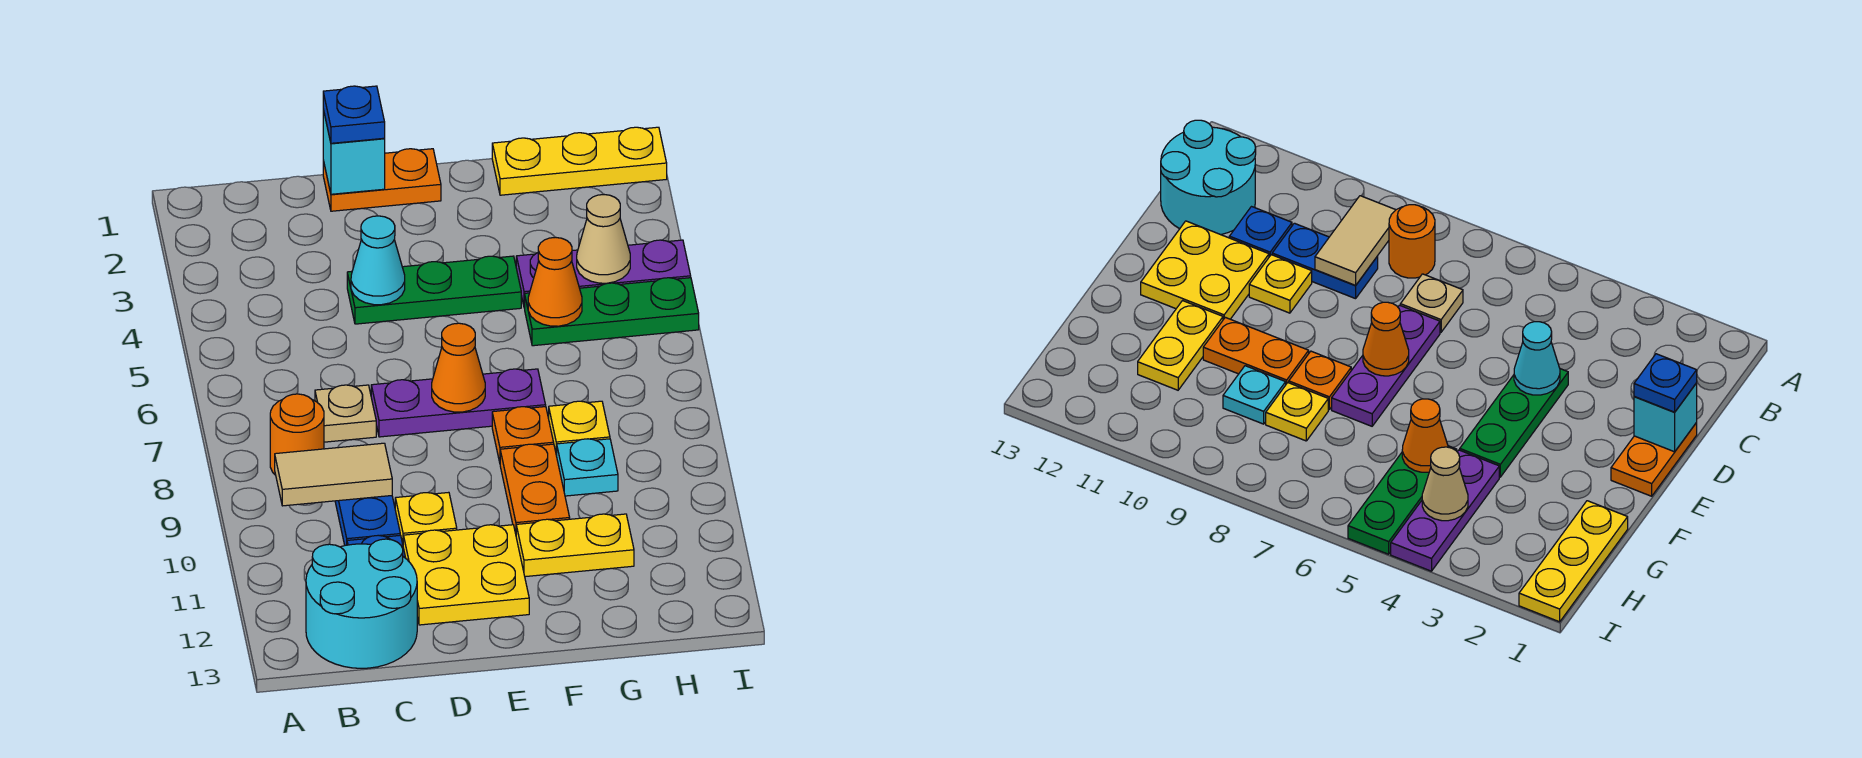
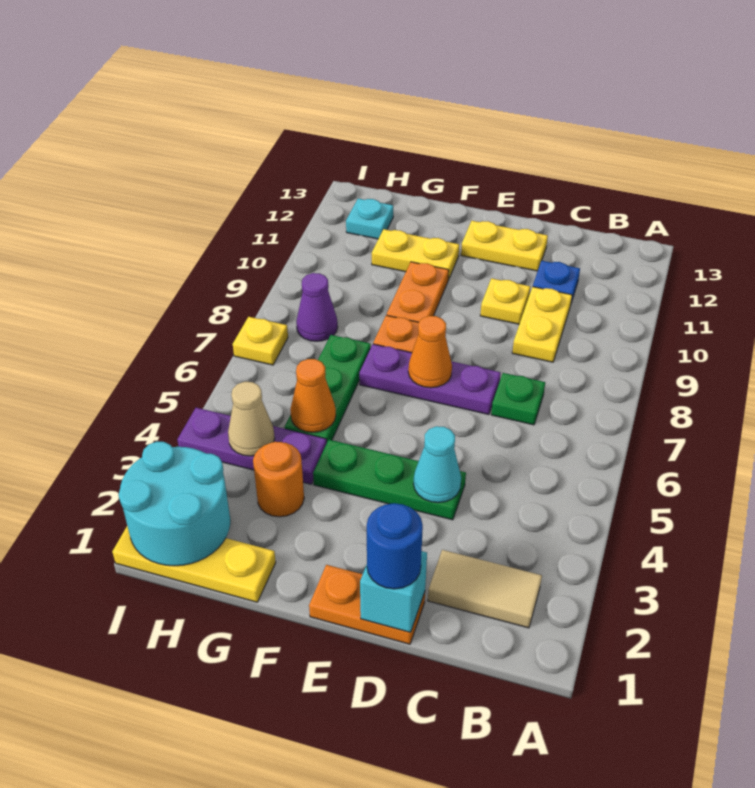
orange 1x1 round brick [270,394,324,475] -> orange 1x1 round brick moved to [253,442,304,517]
tan 1x2 tile [275,443,392,506] -> tan 1x2 tile moved to [428,550,542,628]
cyan 2x2 round brick [306,539,417,668] -> cyan 2x2 round brick moved to [119,442,230,566]
tan 1x1 plate [315,385,376,442] -> green 1x1 plate [491,373,545,425]
blue 1x2 plate [335,496,400,545] -> yellow 1x2 plate [512,287,572,362]
blue 1x1 plate [323,86,385,143] -> blue 1x1 round brick [367,503,423,589]
yellow 2x2 plate [403,525,529,625] -> yellow 1x2 plate [461,221,548,271]
green 1x3 plate [525,278,699,346] -> green 1x3 plate turned to [284,335,371,441]
yellow 1x1 plate [549,401,610,456] -> yellow 1x1 plate moved to [233,317,288,365]
cyan 1x1 plate [557,439,618,496] -> cyan 1x1 plate moved to [346,199,393,239]
none -> purple 1x1 cone [296,273,338,341]

